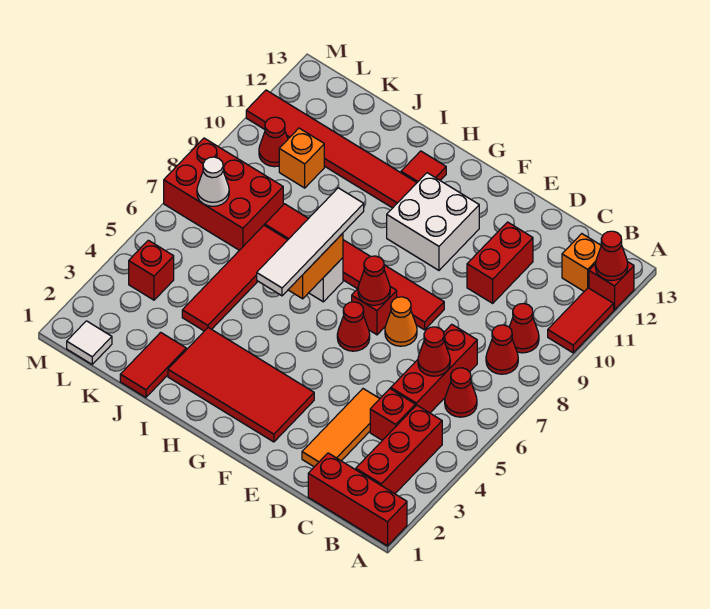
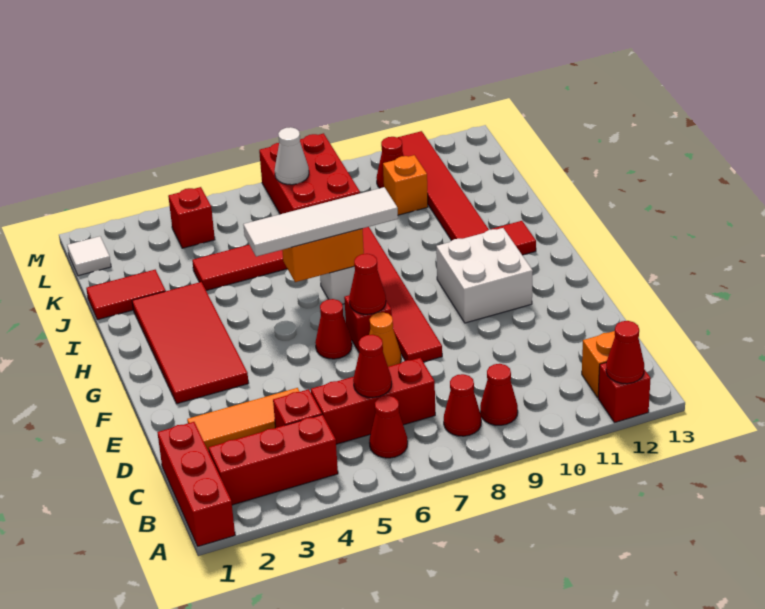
red 1x2 tile [548,288,614,353] -> none
red 1x2 brick [467,222,533,303] -> none

